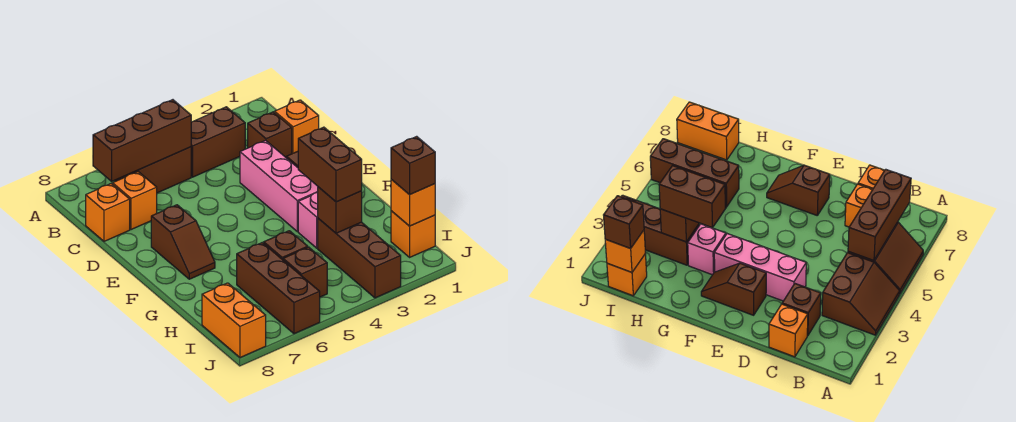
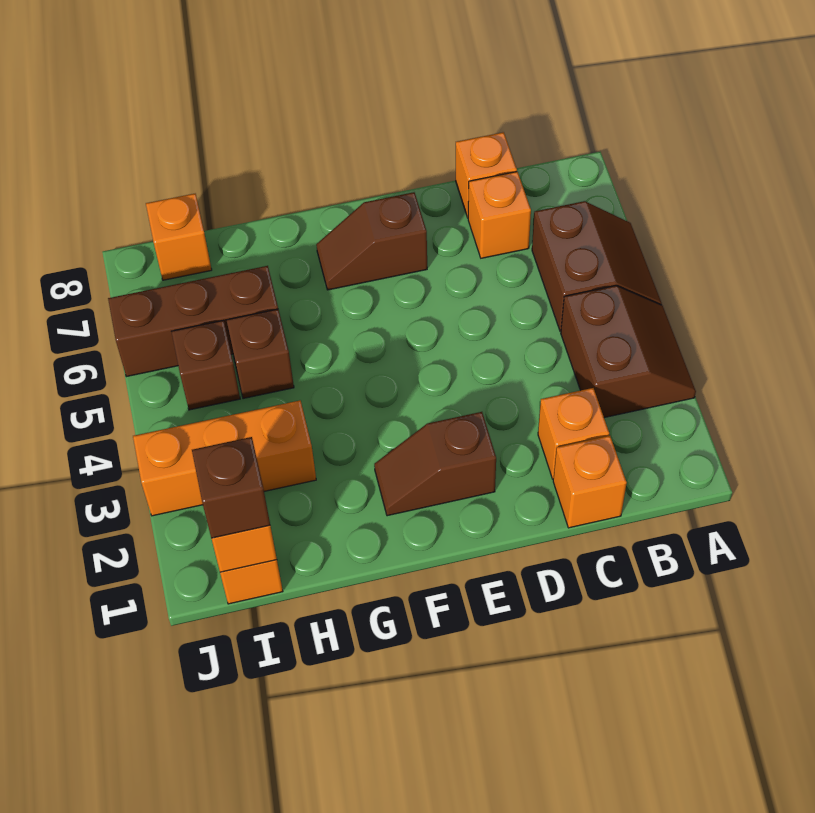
brown 1x3 brick [93,100,191,181] -> none
brown 1x1 brick [248,112,292,157] -> orange 1x1 brick [538,388,609,479]
pink 1x3 brick [240,140,318,232] -> none
pink 1x1 brick [298,192,318,248] -> none
brown 1x2 brick [298,127,362,202] -> none
brown 1x3 brick [318,218,401,298] -> orange 1x3 brick [133,400,316,516]
brown 1x1 brick [318,187,362,233] -> none
orange 1x2 brick [202,283,266,358] -> orange 1x1 brick [146,194,212,280]

